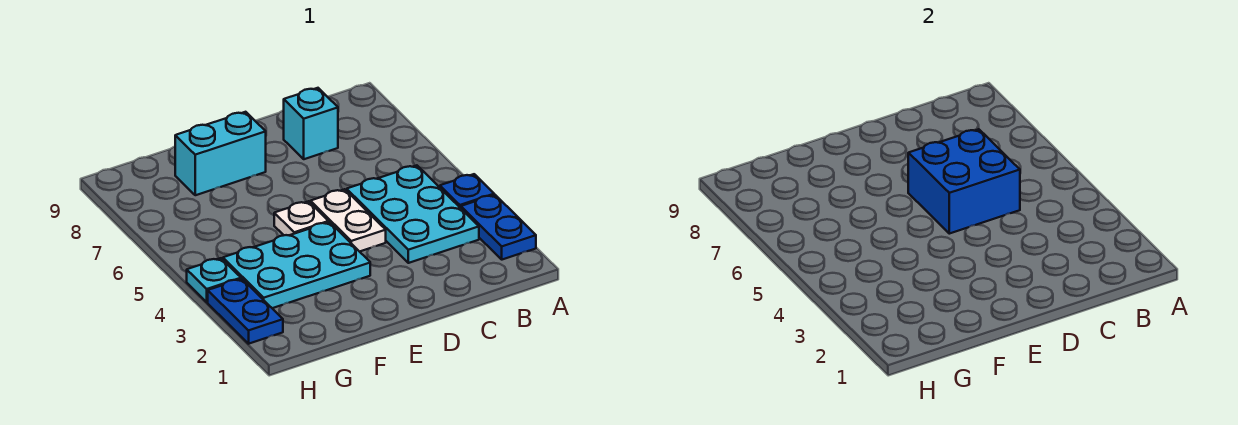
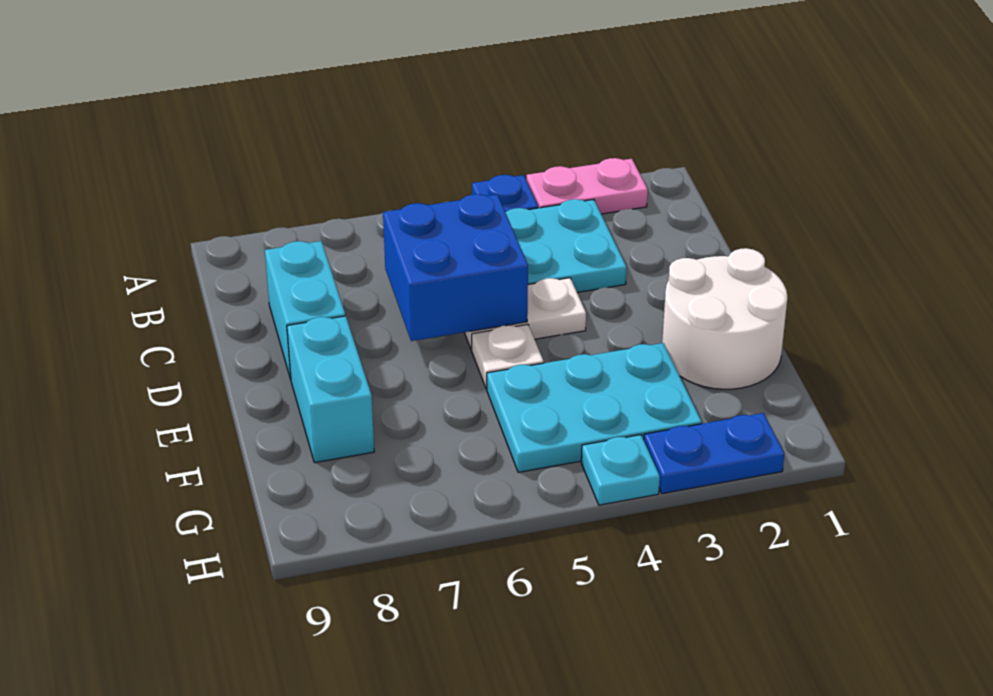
blue 1x2 plate [461,195,536,260] -> pink 1x2 plate [527,158,648,214]
cyan 1x1 brick [284,88,338,159] -> cyan 1x2 brick [265,241,345,379]
none -> white 2x2 round brick [662,248,787,389]
cyan 2x3 plate [223,222,370,308] -> cyan 2x3 plate turned to [487,343,702,472]

